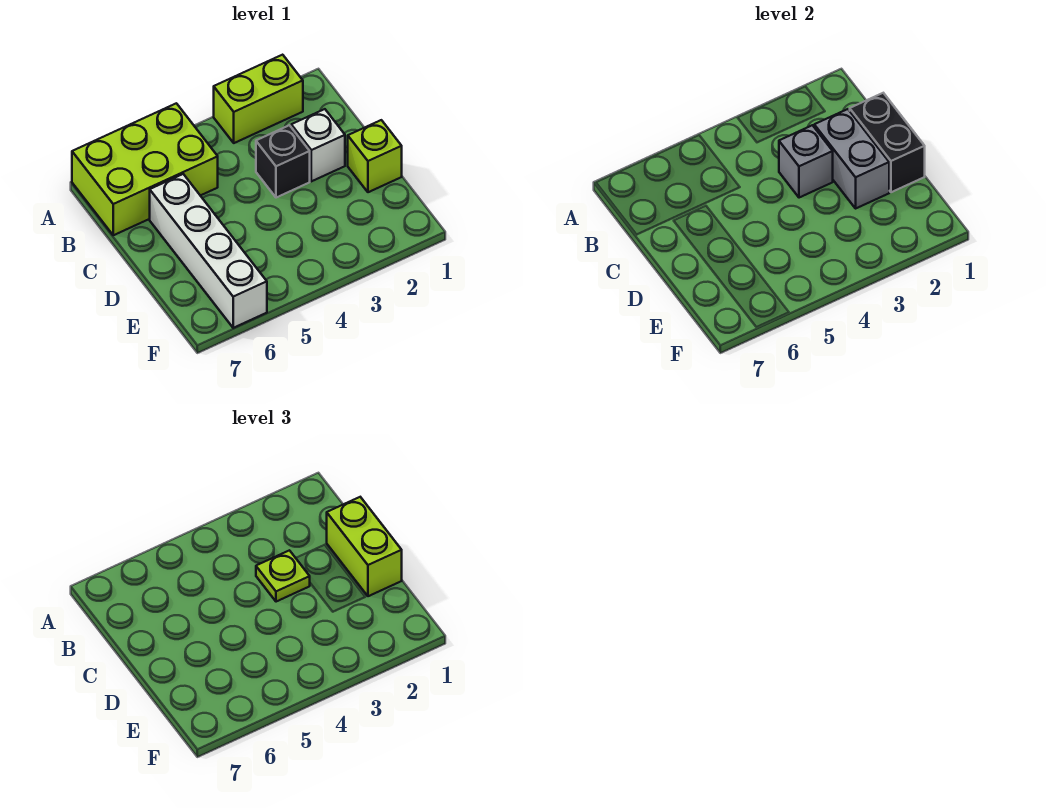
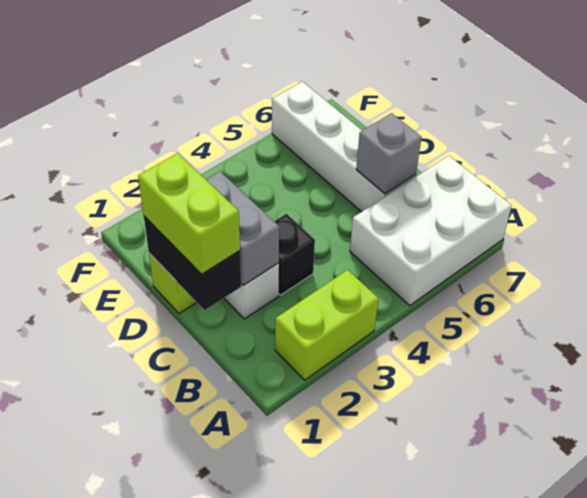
lime 2x3 brick [72,103,218,235] -> white 2x3 brick [350,156,512,305]
grey 1x1 brick [779,125,833,198] -> grey 1x1 brick moved to [356,113,422,194]
lime 1x1 plate [256,550,310,602] -> none

